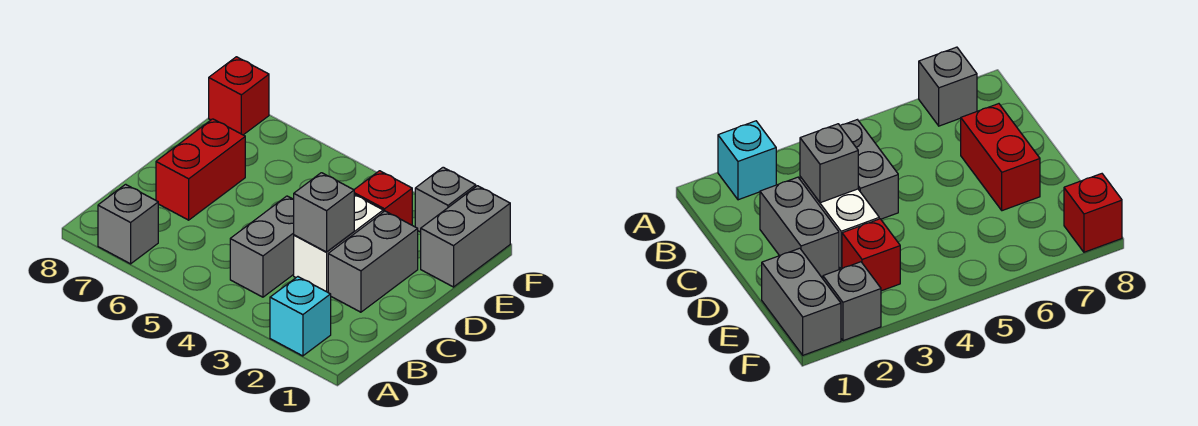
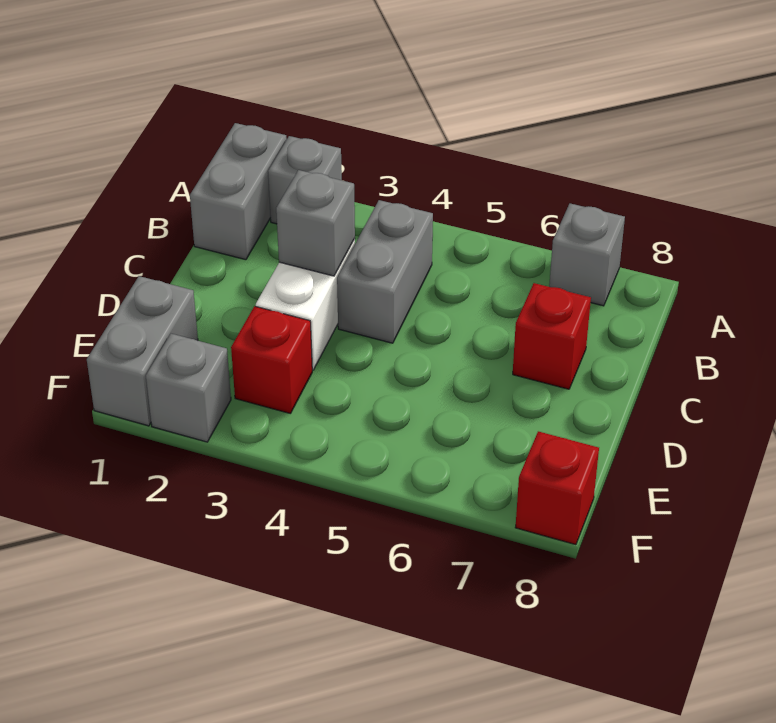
cyan 1x1 brick [270,277,331,356] -> grey 1x1 brick [268,136,342,224]
grey 1x2 brick [328,211,418,312] -> grey 1x2 brick moved to [190,123,287,260]
red 1x2 brick [156,119,245,220] -> red 1x1 brick [513,283,591,389]

